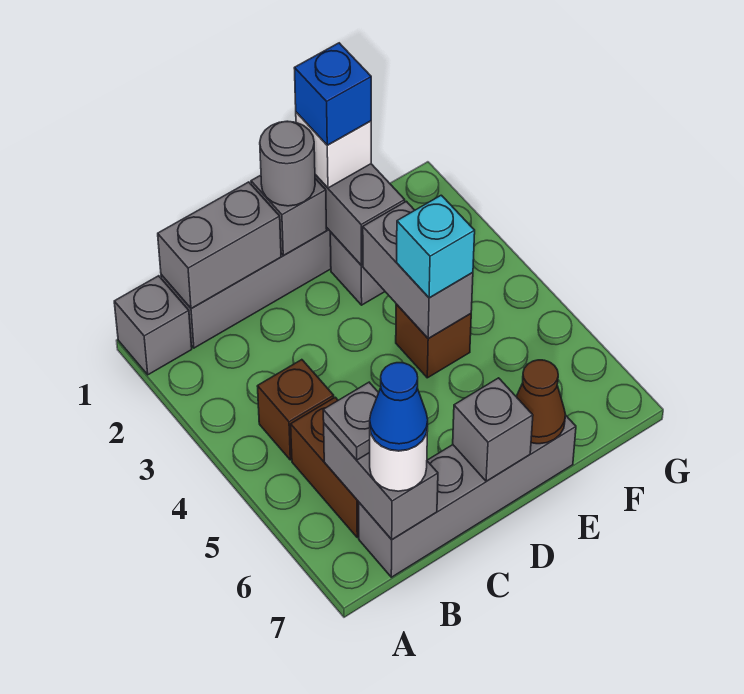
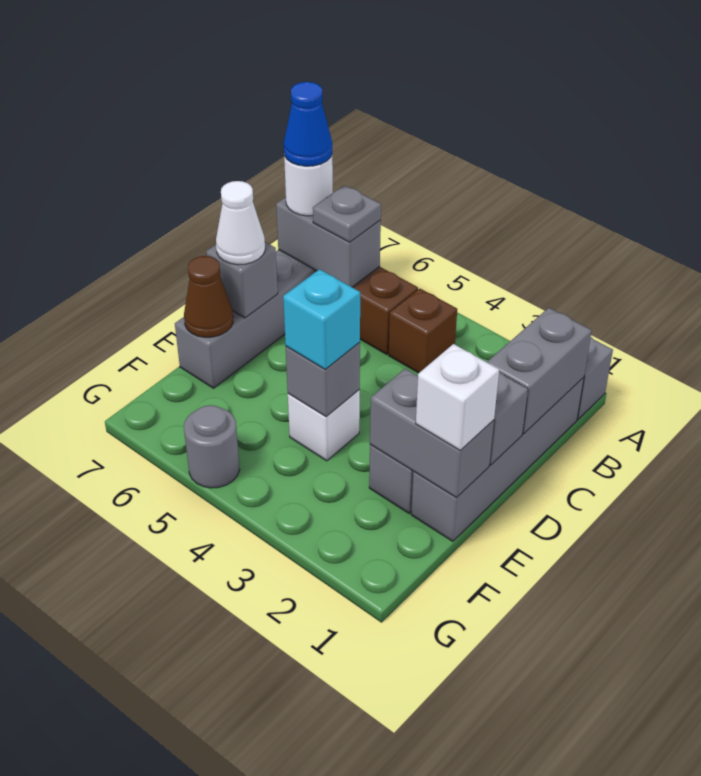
grey 1x1 round brick [260,121,315,206] -> grey 1x1 round brick moved to [184,405,240,488]
none -> white 1x1 cone [216,181,265,265]
blue 1x1 brick [294,43,371,145] -> none
grey 1x2 brick [363,201,473,339] -> grey 1x1 brick [286,342,360,417]
brown 1x1 brick [396,304,471,378] -> white 1x1 brick [288,390,360,461]

